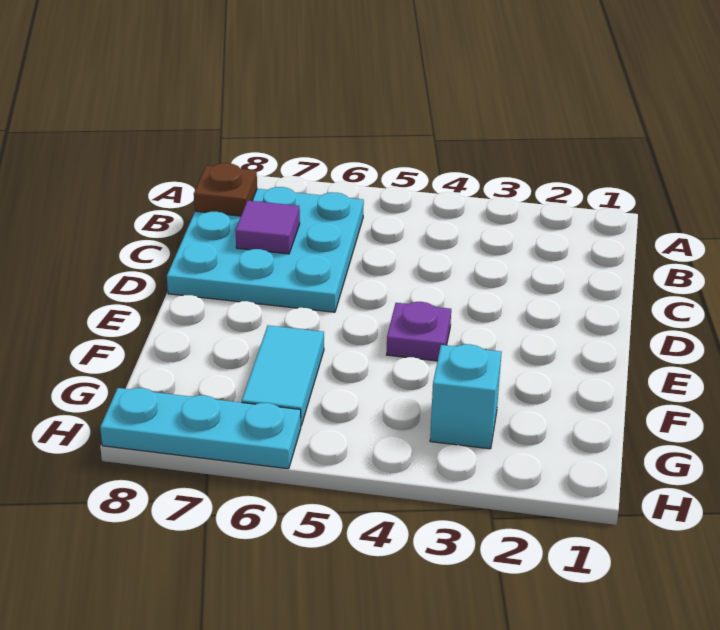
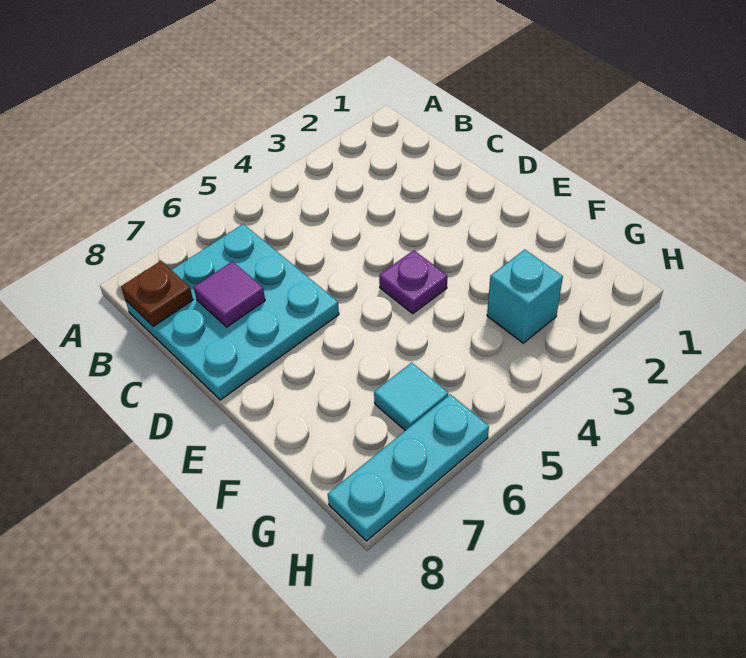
cyan 1x2 tile [242,325,324,425] -> cyan 1x1 tile [374,363,448,431]

